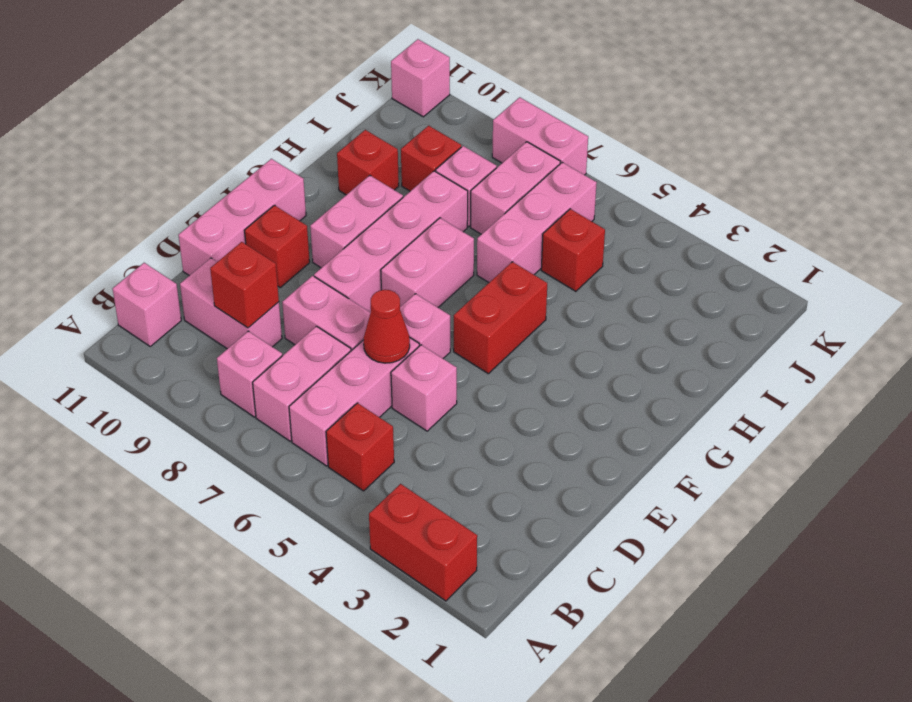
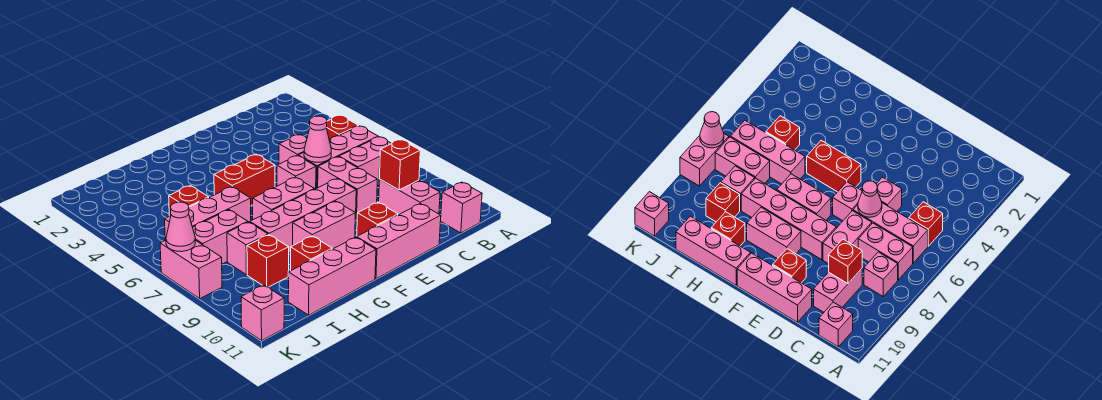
red 1x2 brick [369,484,477,601] -> none
red 1x1 cone [363,290,410,363] -> pink 1x1 cone [304,116,331,162]
none -> pink 1x3 brick [288,237,376,315]
none -> pink 1x1 cone [166,202,195,252]

